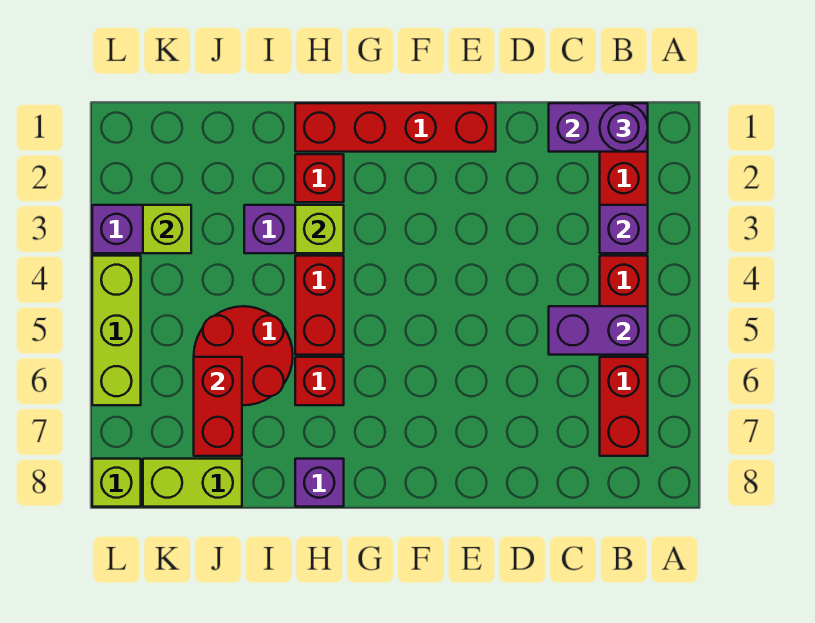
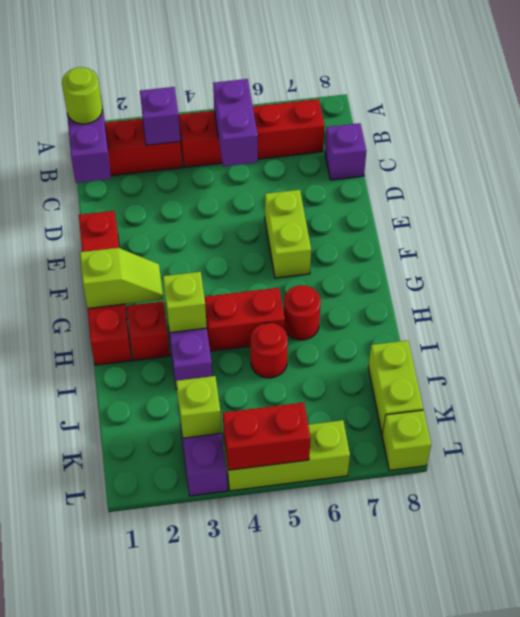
purple 1x1 round brick [600,104,648,152] -> lime 1x1 round brick [62,67,102,124]
none -> lime 1x2 brick [265,190,311,278]
none -> lime 1x2 slope [80,248,163,309]
red 1x1 brick [295,357,344,405] -> red 1x1 round brick [284,285,321,340]
purple 1x1 brick [295,459,344,507] -> purple 1x1 brick moved to [325,123,366,180]
red 2x2 round brick [194,306,293,405] -> red 1x1 round brick [250,323,288,378]
red 1x2 brick [194,357,242,456] -> red 1x2 brick moved to [223,402,310,470]

